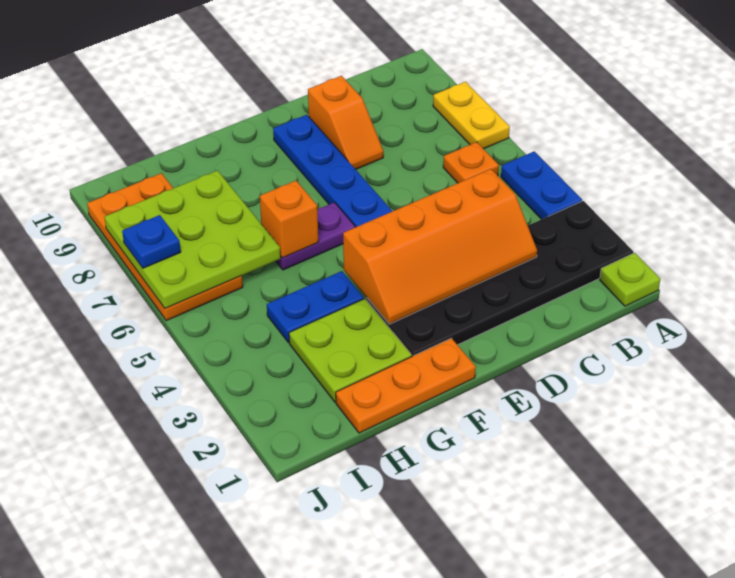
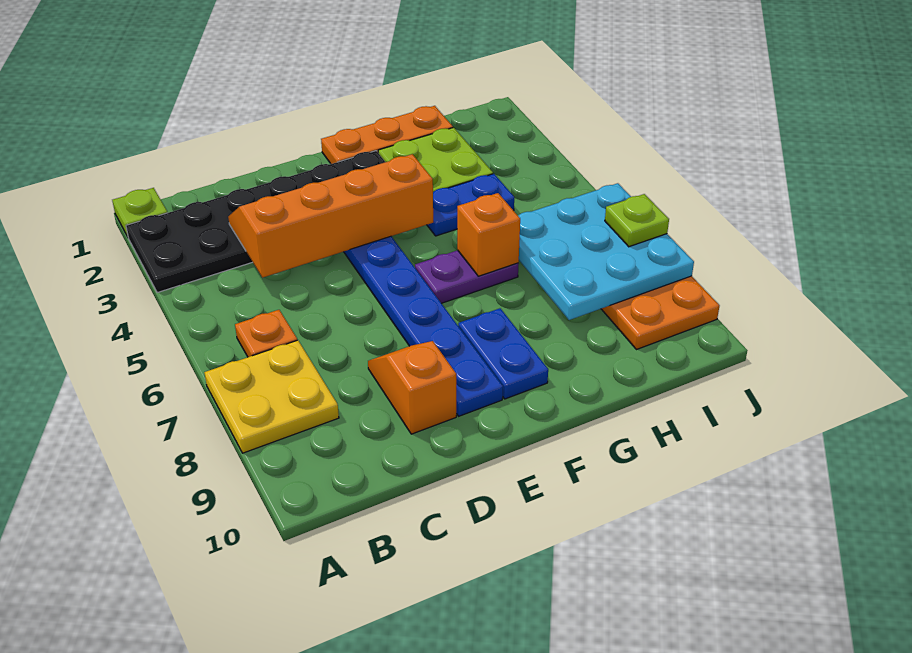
blue 1x2 plate [501,151,582,219] -> blue 1x2 plate moved to [458,308,548,399]
yellow 1x2 plate [433,82,510,149] -> yellow 2x2 plate [204,340,339,453]
lime 3x3 plate [104,171,280,309] -> cyan 3x3 plate [518,183,694,320]
blue 1x1 plate [122,215,181,268] -> lime 1x1 plate [605,194,669,247]

